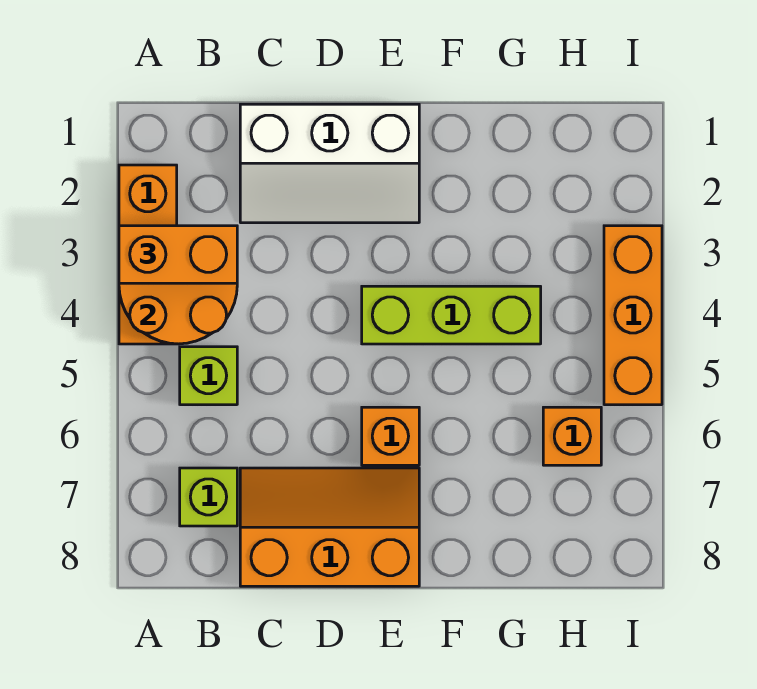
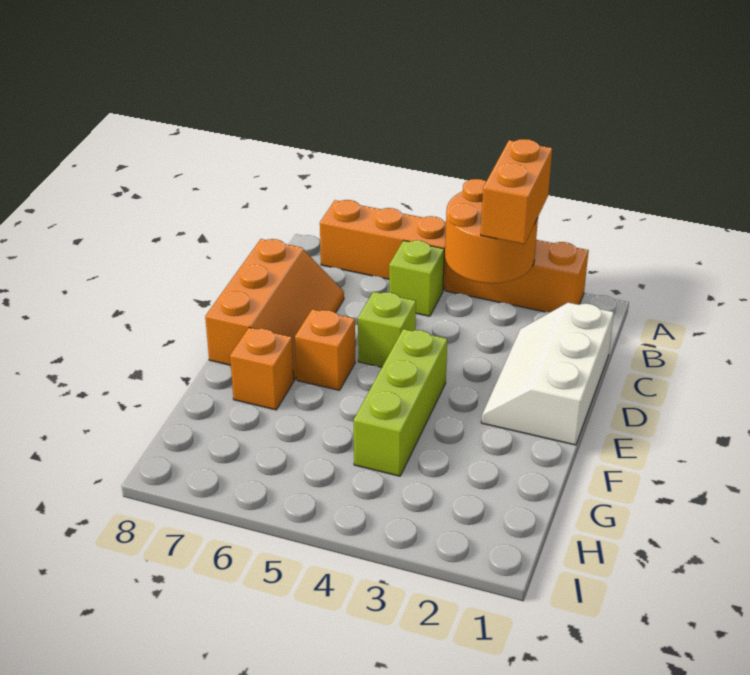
lime 1x1 brick [180,468,237,526] -> lime 1x1 brick moved to [358,292,416,367]
orange 1x1 brick [543,407,601,465] -> orange 1x1 brick moved to [230,327,294,410]
orange 1x3 brick [604,226,662,405] -> orange 1x3 brick moved to [320,200,447,291]

